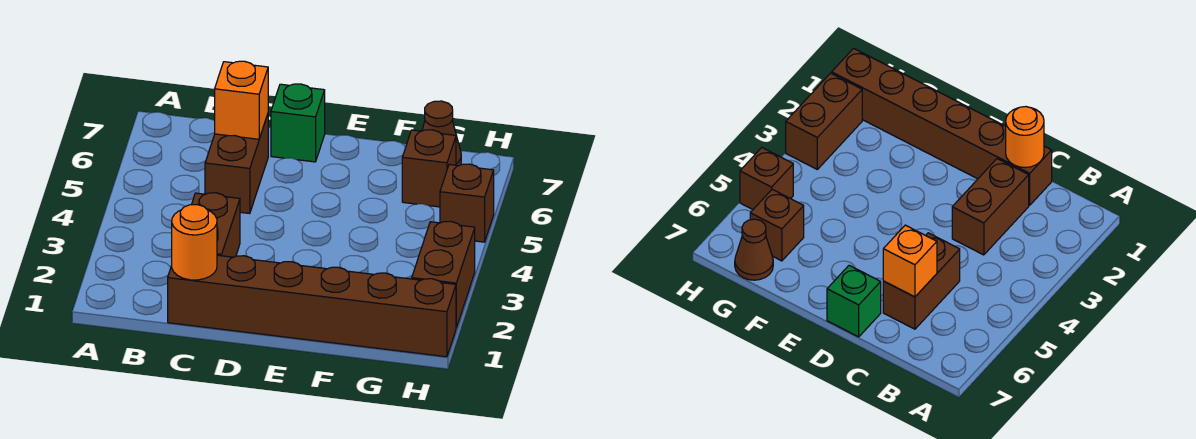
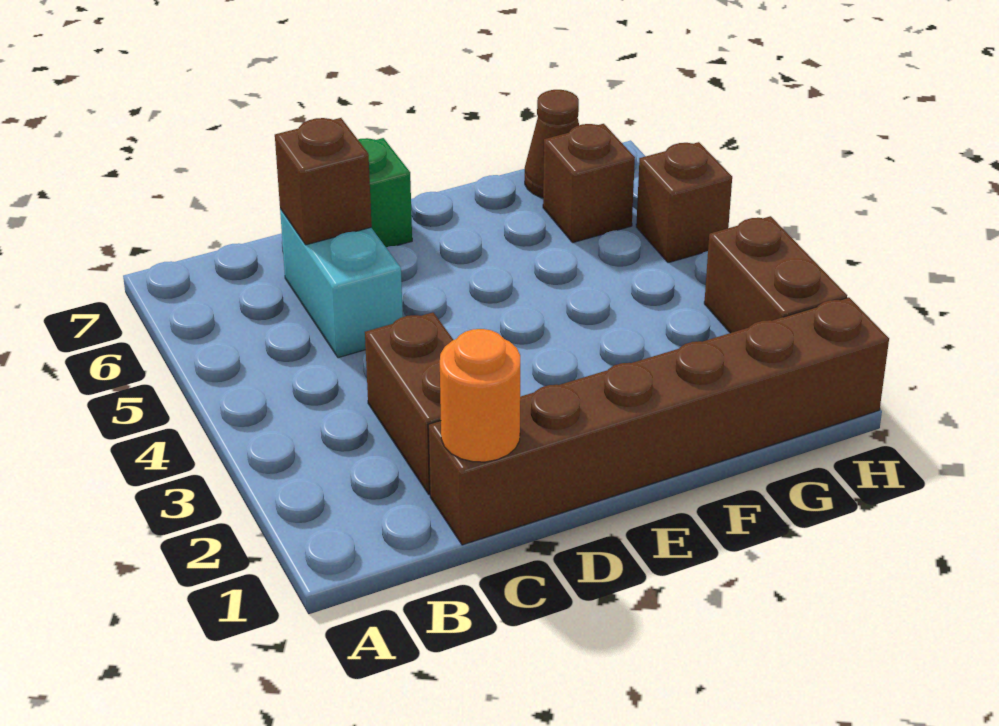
brown 1x2 brick [205,114,268,214] -> cyan 1x2 brick [280,209,403,358]
orange 1x1 brick [215,61,268,139] -> brown 1x1 brick [275,118,372,245]

